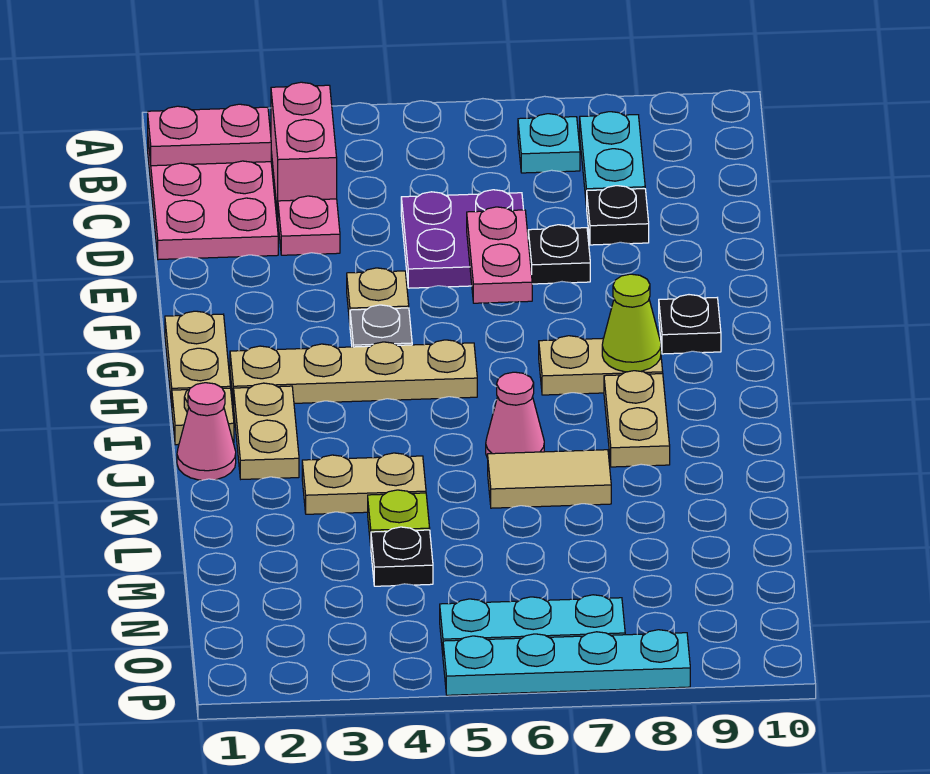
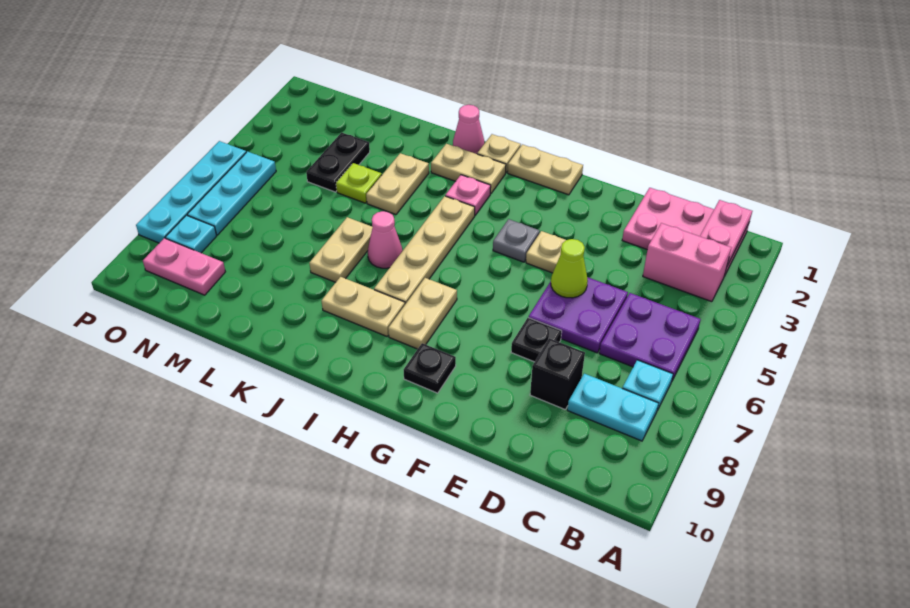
none -> purple 2x2 plate [599,293,701,381]
pink 1x1 plate [278,196,340,255] -> pink 1x1 plate moved to [445,175,491,215]
black 1x1 plate [587,186,649,245] -> black 1x1 brick [530,338,585,409]
pink 1x2 plate [467,207,532,303] -> pink 1x2 plate moved to [143,238,225,295]
tan 1x4 plate [230,340,477,405] -> tan 1x4 plate moved to [374,196,475,304]
lime 1x1 cone [602,274,661,372] -> lime 1x1 cone moved to [551,239,588,298]
tan 1x2 tile [488,450,611,508] -> tan 1x2 plate [309,217,373,282]
black 1x1 plate [371,527,433,586] -> black 1x2 plate [306,132,370,192]
none -> cyan 1x1 plate [165,215,216,253]

